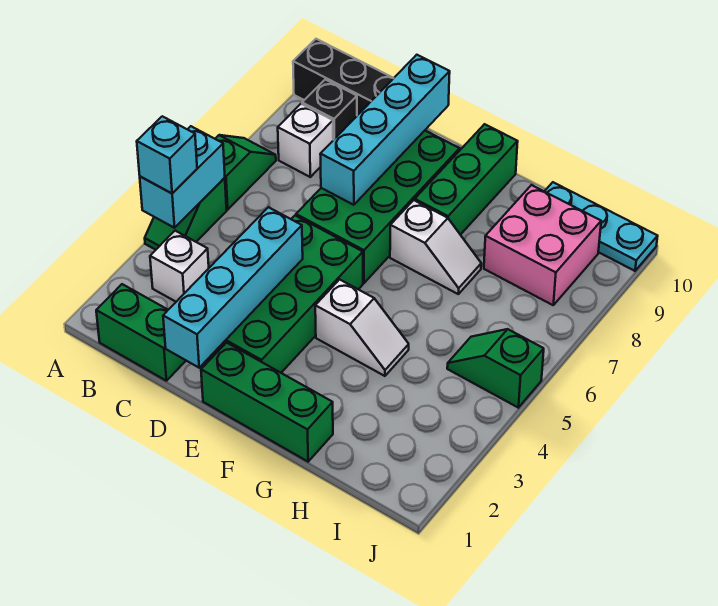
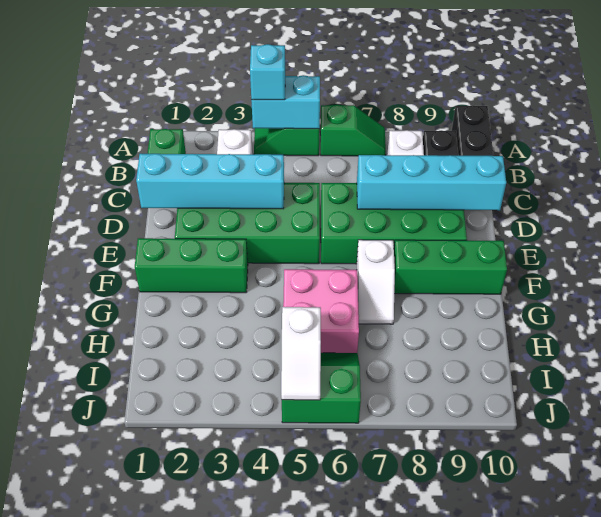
green 1x3 brick [201,343,333,462] -> green 1x3 brick turned to [135,238,248,293]
white 1x2 slope [315,279,409,376] -> white 1x2 slope moved to [281,307,321,400]
pink 2x2 brick [484,185,601,305] -> pink 2x2 brick moved to [283,269,359,353]
cyan 1x3 plate [545,182,658,271] -> none
green 1x2 slope [447,329,544,408] -> green 2x2 slope [282,353,361,423]

